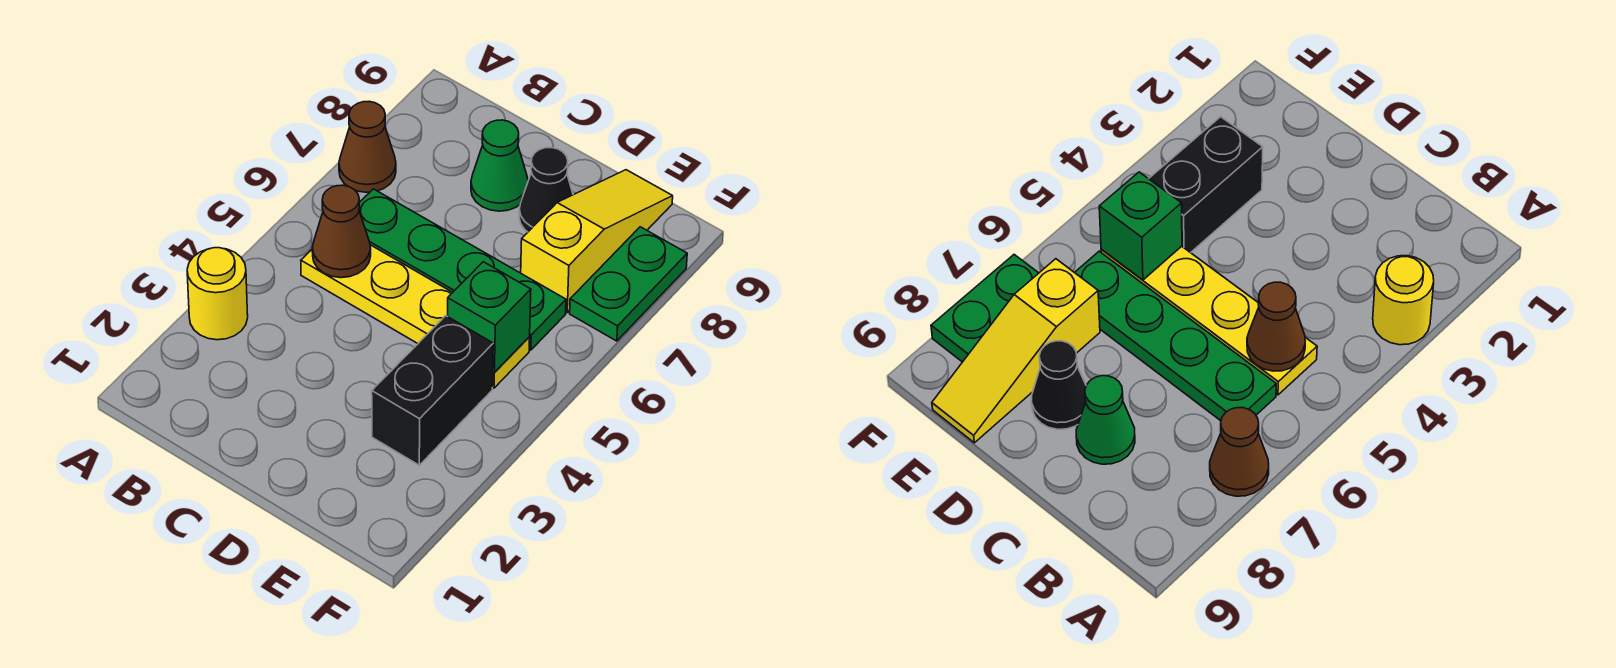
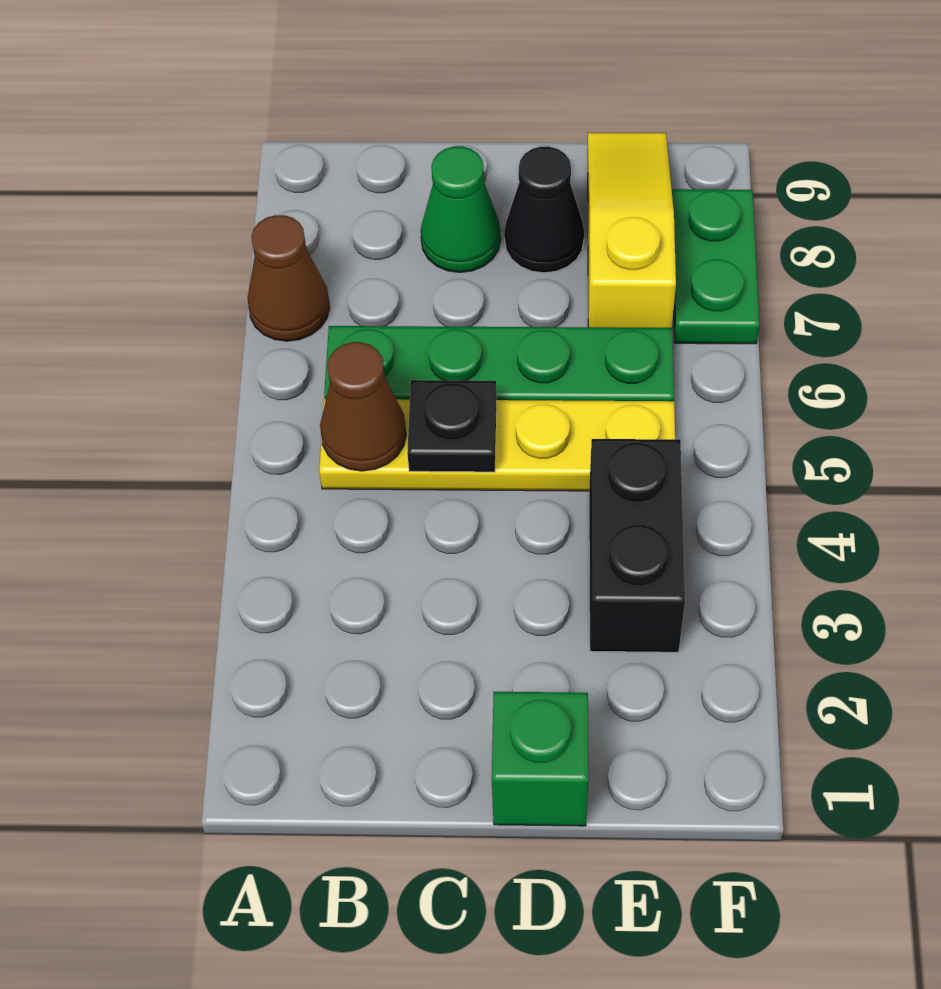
yellow 1x1 round brick [187,248,248,340] -> none
none -> black 1x1 plate [407,380,497,472]
green 1x1 brick [448,262,531,372] -> green 1x1 brick moved to [492,692,588,826]

